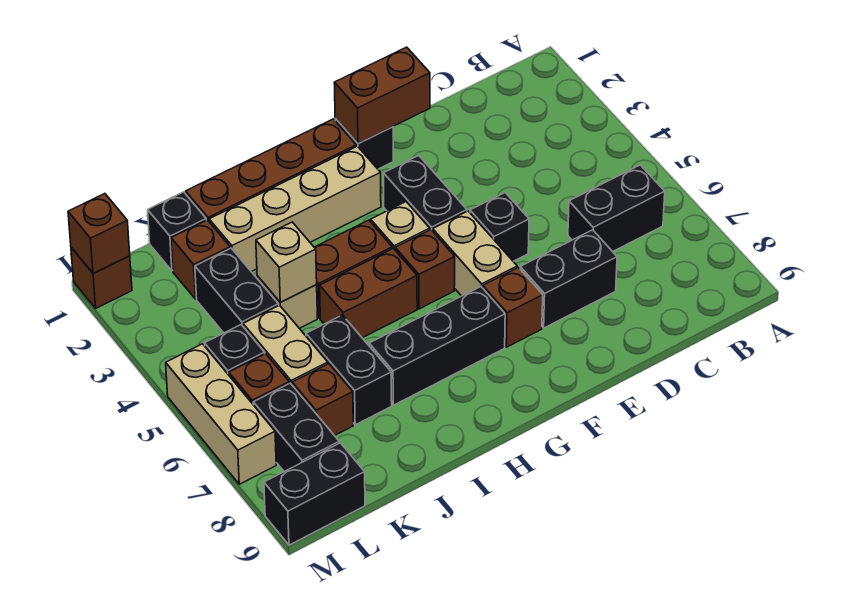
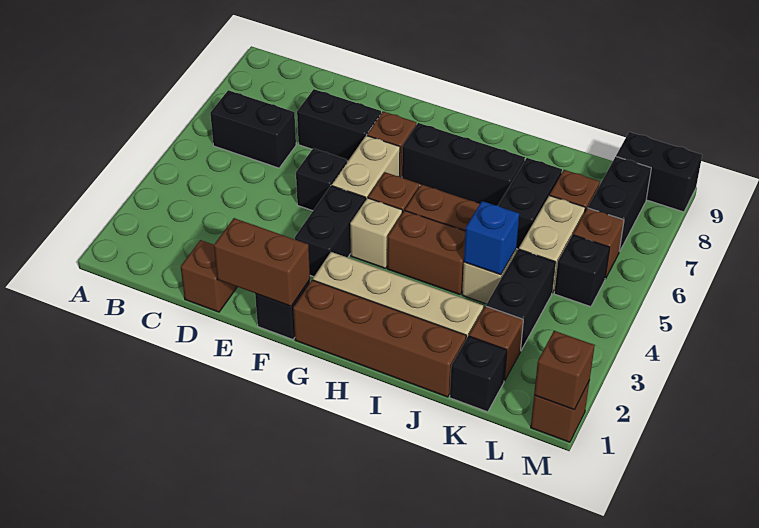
none -> brown 1x1 brick [181,240,237,312]
tan 1x1 brick [256,222,317,302] -> blue 1x1 brick [464,201,519,275]
tan 1x3 brick [166,344,276,484] -> none

